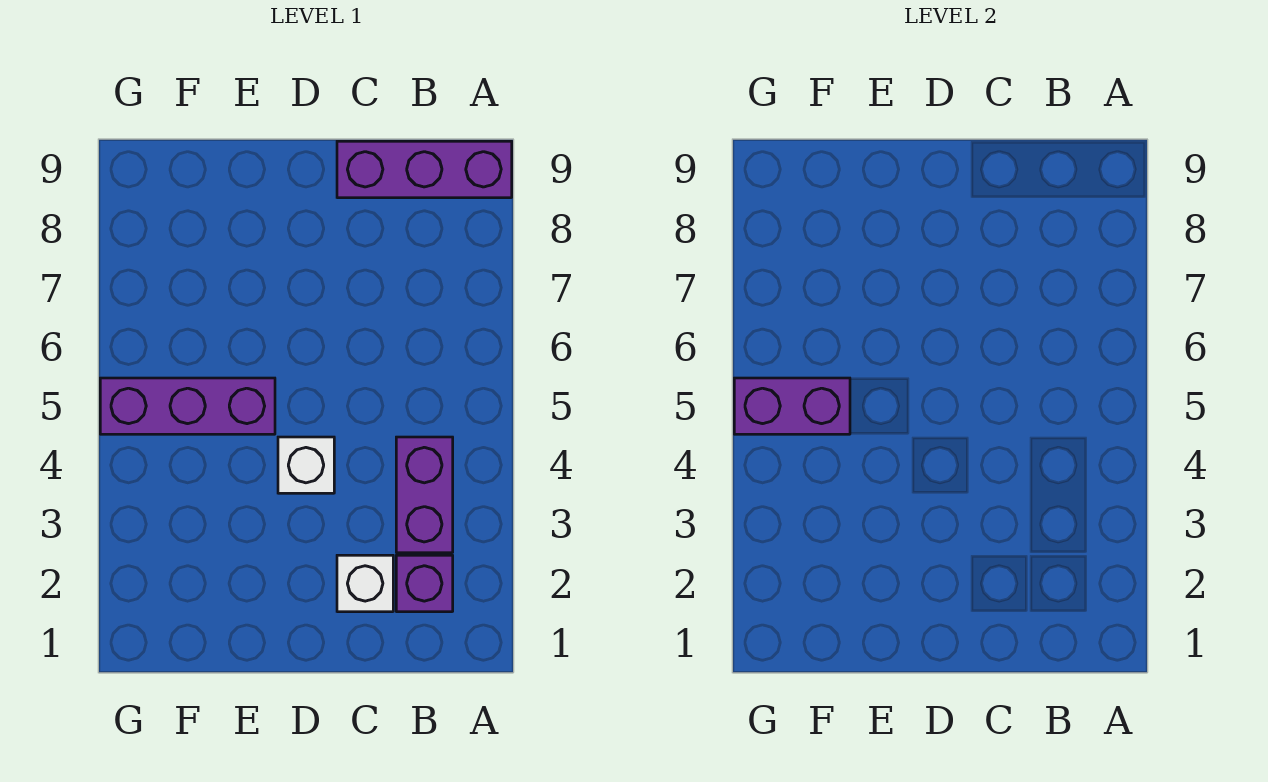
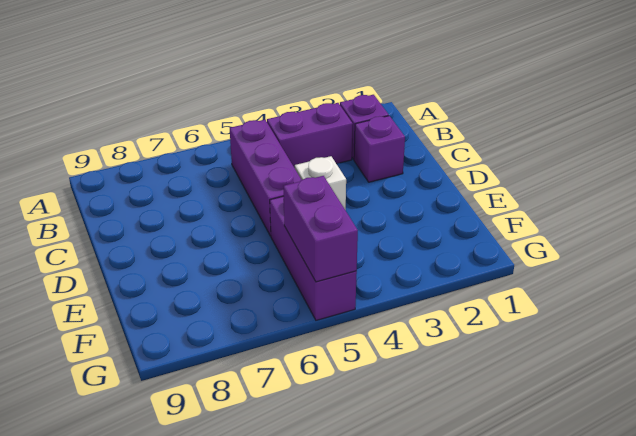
purple 1x3 brick [337,141,512,198] -> purple 1x3 brick moved to [230,120,301,236]
white 1x1 brick [337,555,393,612] -> purple 1x1 brick [354,116,405,182]

